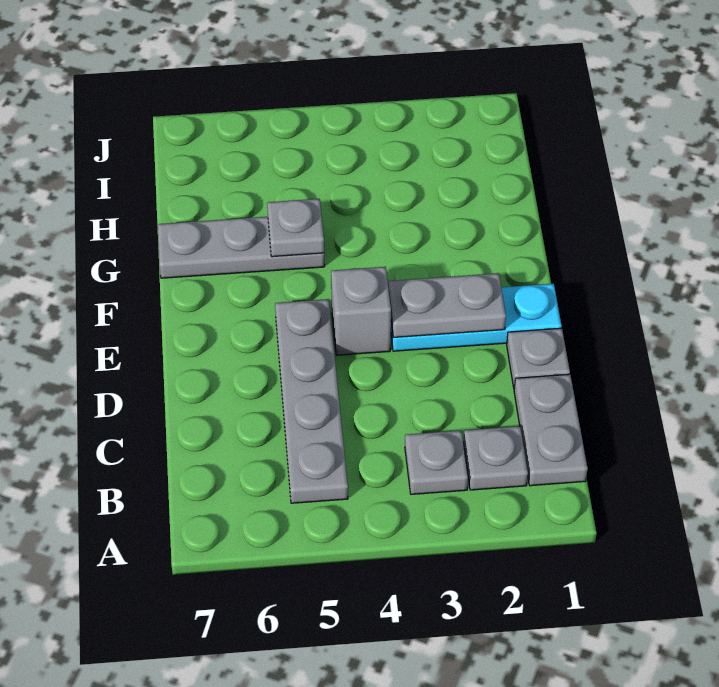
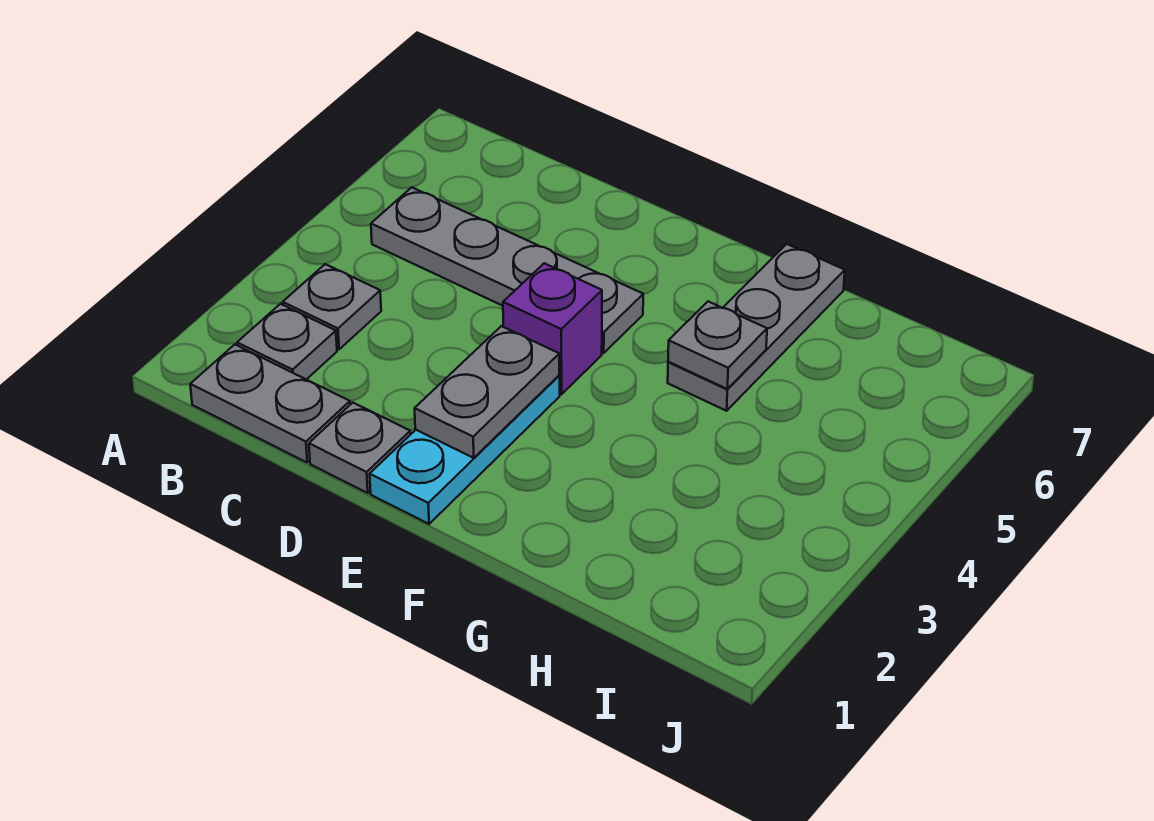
grey 1x1 brick [331,267,391,355] -> purple 1x1 brick [503,263,602,394]

